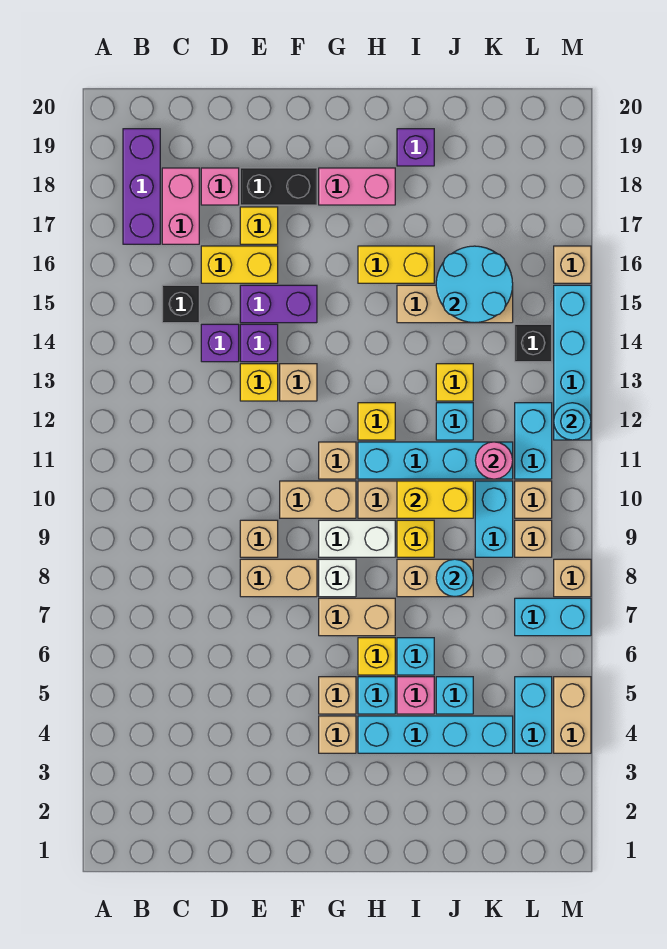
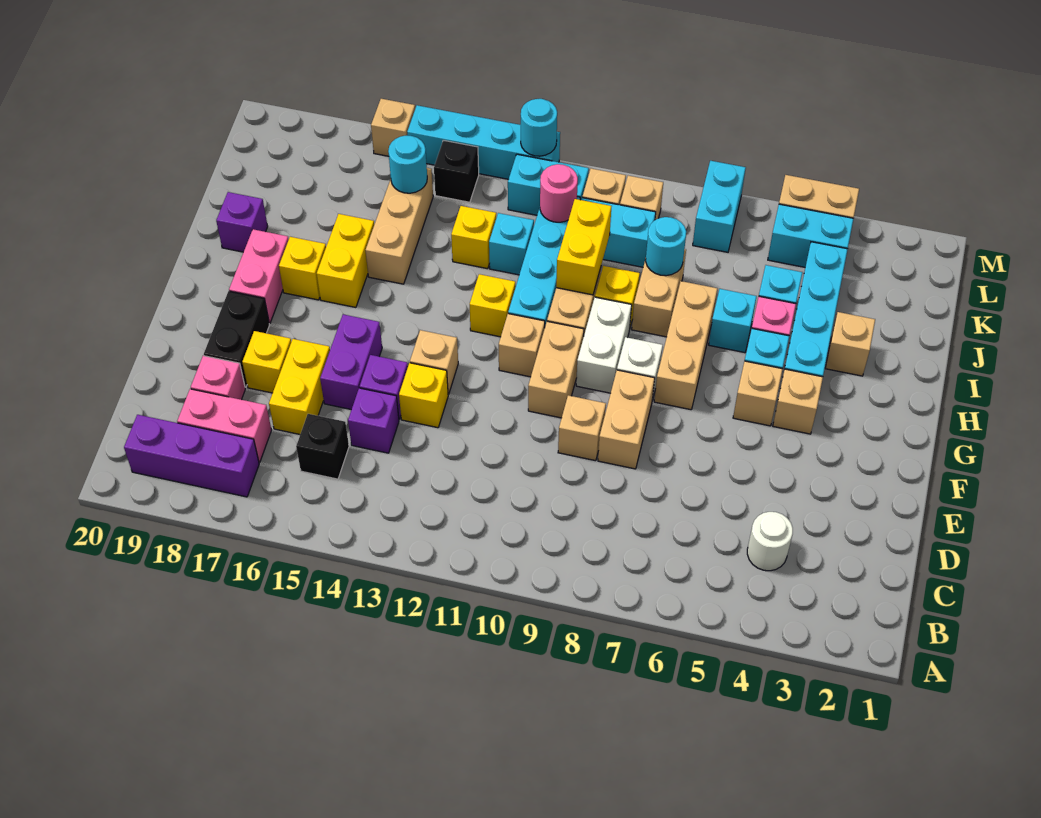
none -> white 1x1 round brick [747,512,793,571]
tan 1x2 brick [319,598,395,636] -> tan 1x3 brick [654,281,717,410]
yellow 1x1 brick [358,638,395,675] -> yellow 1x1 brick moved to [279,237,326,300]
cyan 2x2 round brick [436,246,513,323] -> cyan 1x1 round brick [388,136,427,193]
tan 1x1 brick [554,559,591,597] -> tan 1x1 brick moved to [825,312,875,376]

